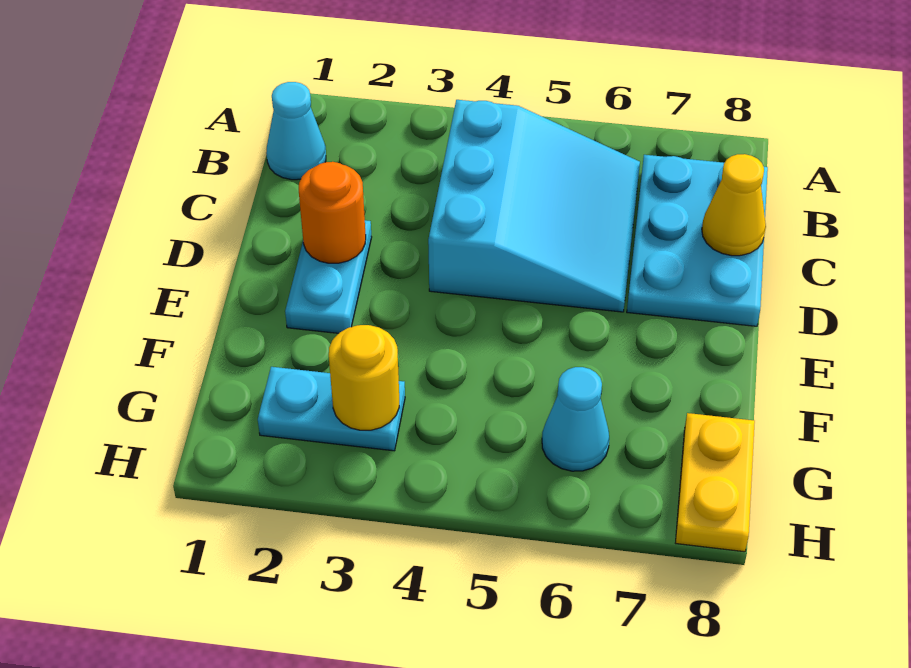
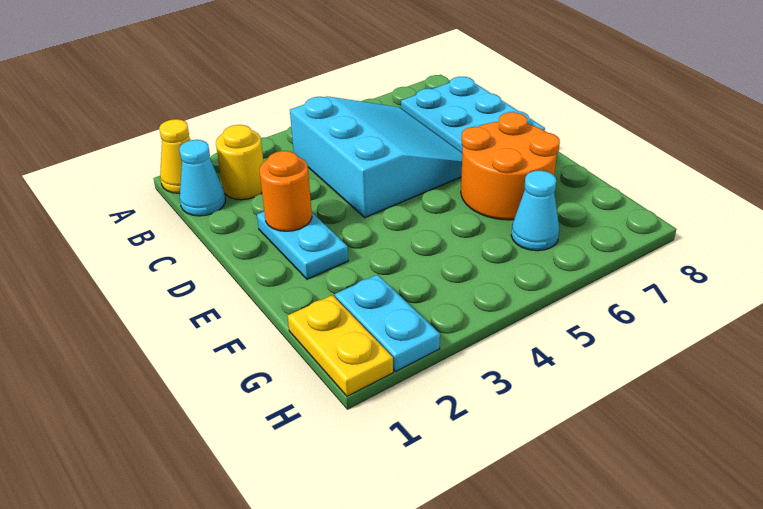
yellow 1x1 cone [702,154,766,256] -> yellow 1x1 cone moved to [159,119,190,193]
none -> orange 2x2 round brick [461,112,560,220]
cyan 1x2 plate [258,367,405,451] -> cyan 1x2 plate turned to [335,275,440,372]
yellow 1x1 round brick [329,325,399,430] -> yellow 1x1 round brick moved to [216,125,264,200]
yellow 1x2 plate [676,413,755,552] -> yellow 1x2 plate moved to [288,295,393,396]

